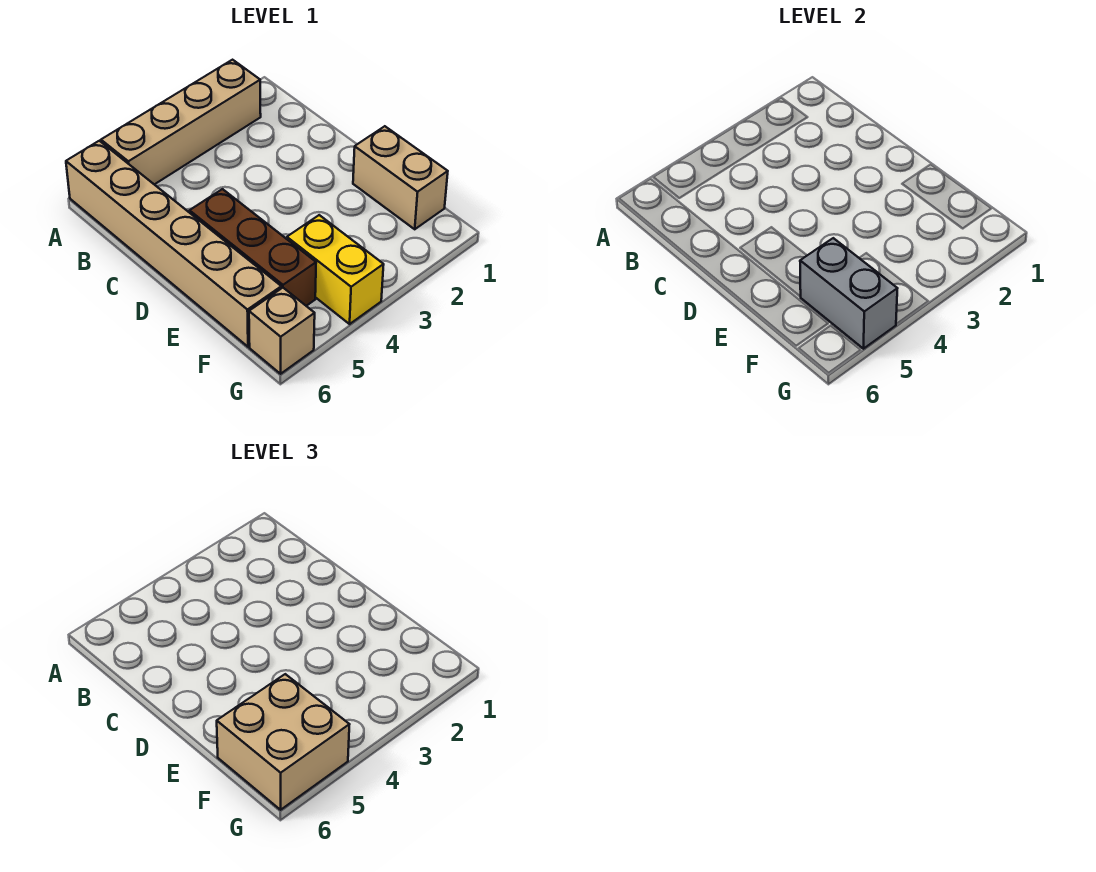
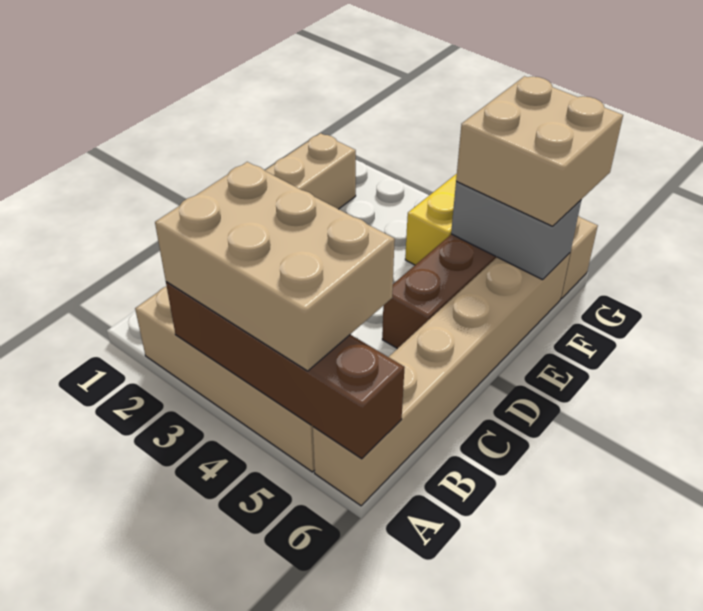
none -> brown 1x4 brick [166,282,405,459]
none -> tan 2x3 brick [155,162,395,371]
grey 1x2 brick [800,238,898,349] -> grey 1x2 brick turned to [451,181,581,280]

